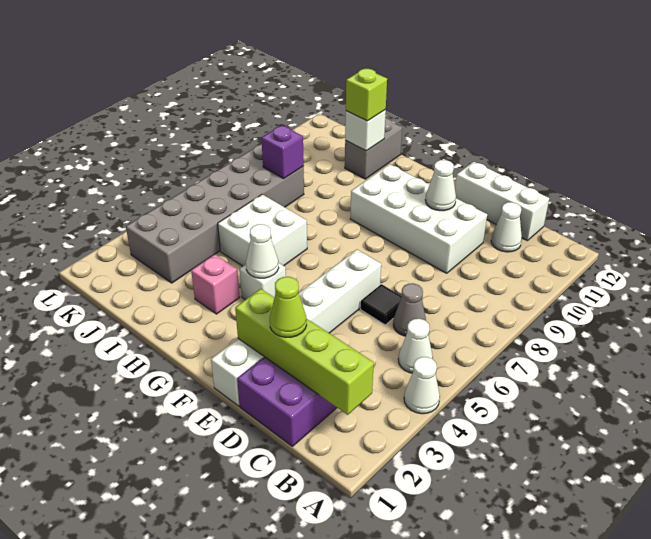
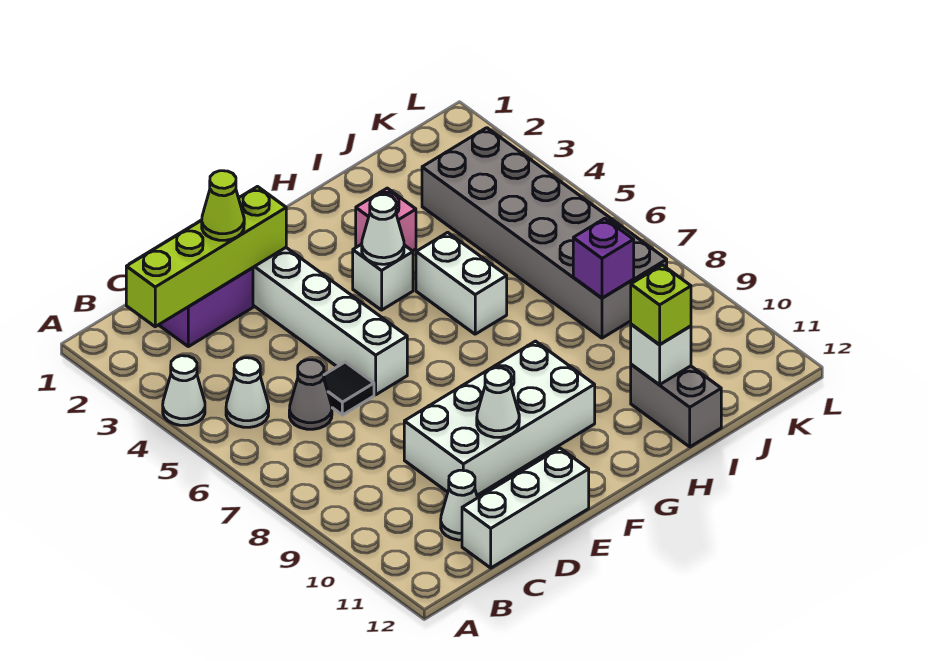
white 2x2 brick [218,194,307,266] -> white 1x2 brick [416,232,507,334]

